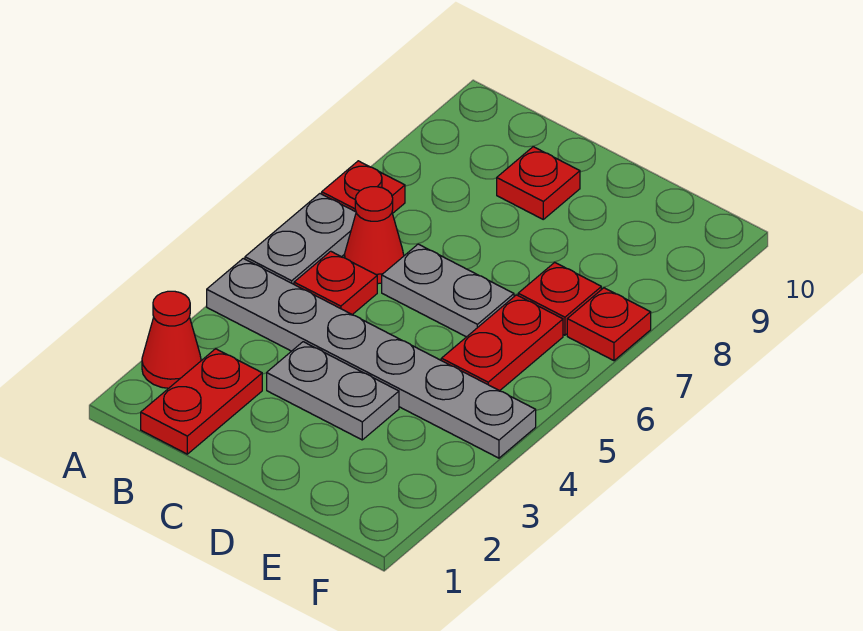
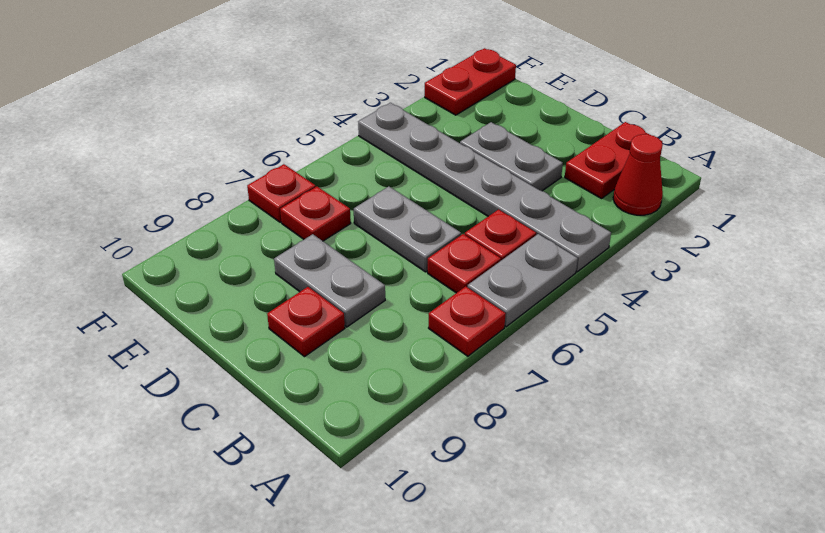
red 1x1 cone [344,187,404,284] -> red 1x1 plate [428,234,501,293]
none -> grey 1x2 plate [274,234,385,327]
red 1x2 plate [441,295,563,391] -> red 1x2 plate moved to [425,48,516,115]

